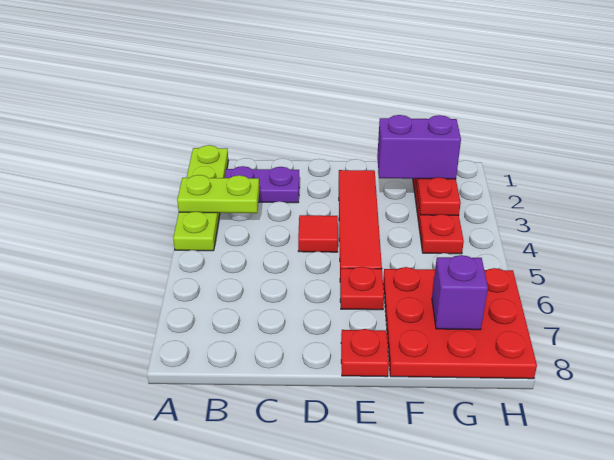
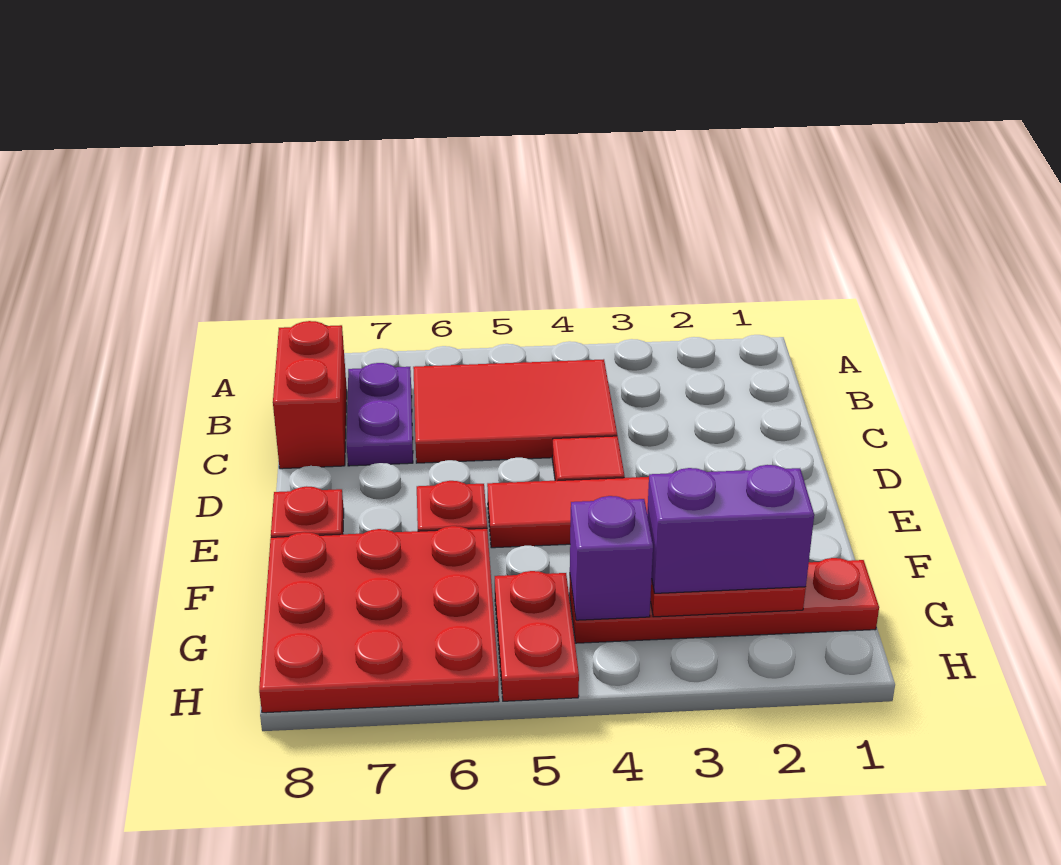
lime 1x4 plate [173,145,228,251] -> none
lime 1x2 plate [177,175,259,213] -> none
purple 1x2 plate [225,166,299,203] -> purple 1x2 plate moved to [347,363,413,466]
none -> red 2x3 tile [413,359,617,463]
none -> red 1x2 brick [273,321,347,469]
purple 1x2 brick [377,115,461,179] -> purple 1x2 brick turned to [647,465,814,593]
none -> red 1x2 plate [495,571,579,701]
purple 1x1 brick [432,255,488,330] -> purple 1x1 brick moved to [570,496,653,620]

